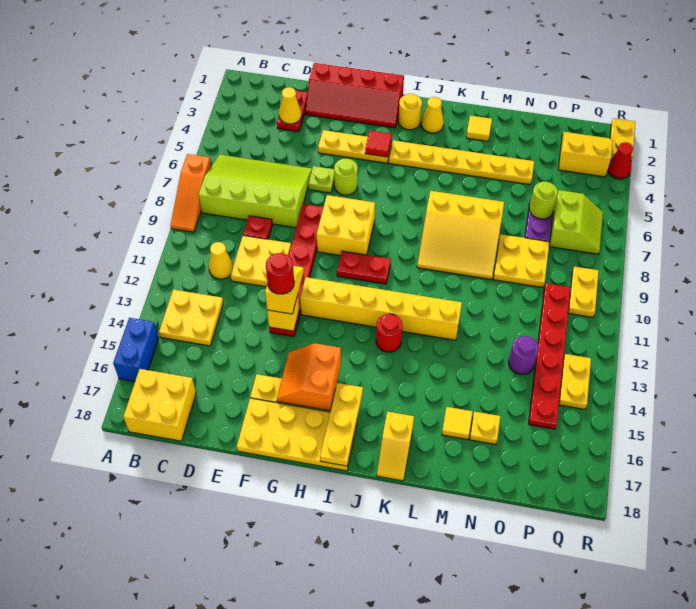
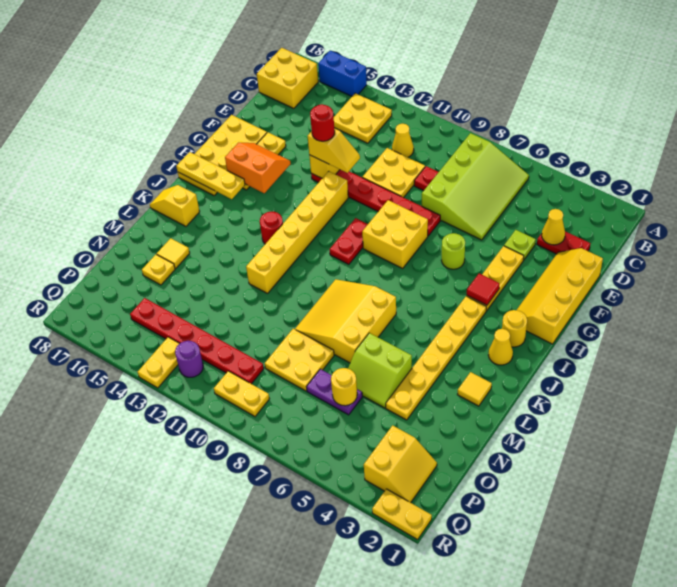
orange 1x3 slope [171,154,211,232] -> none
red 2x4 slope [305,63,404,128] -> yellow 2x4 slope [517,248,603,344]
lime 1x1 plate [308,166,334,193] -> lime 1x1 plate moved to [504,230,536,260]
lime 1x1 round brick [529,182,558,219] -> yellow 1x1 round brick [331,368,357,406]
purple 1x1 round brick [509,336,539,374] -> purple 1x1 round brick moved to [175,341,203,377]
lime 2x2 slope [549,190,603,254] -> lime 2x2 slope moved to [348,333,412,408]
yellow 1x2 plate [559,354,591,409] -> yellow 1x2 plate turned to [138,337,180,388]
red 1x1 cone [608,142,633,179] -> none

